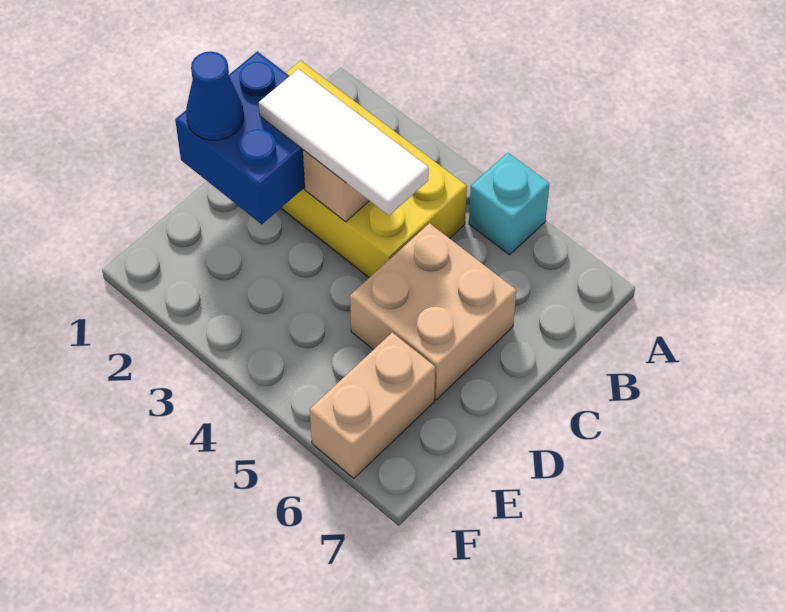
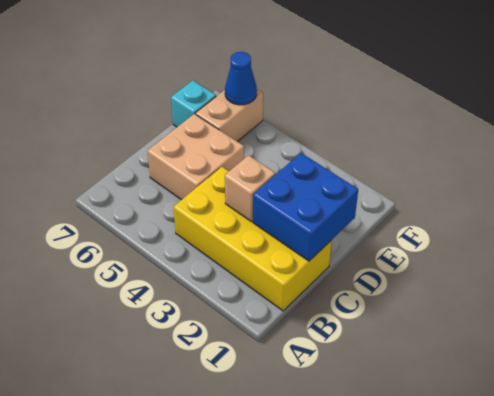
cyan 1x1 brick [469,152,549,255] -> cyan 1x1 brick moved to [171,81,216,127]
white 1x3 tile [259,69,429,216] -> none
blue 1x1 cone [186,52,244,140] -> blue 1x1 cone moved to [225,52,257,105]

